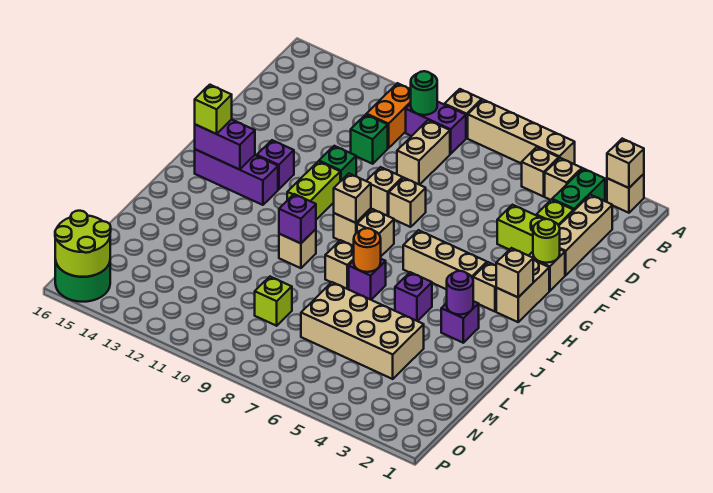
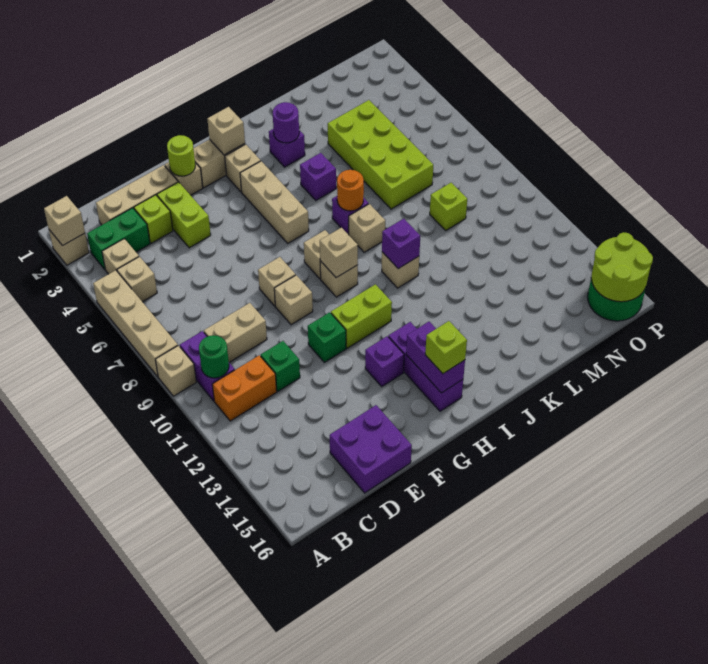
none -> purple 2x2 brick [330,405,412,493]
tan 2x4 brick [301,282,424,379] -> lime 2x4 brick [328,100,433,209]

